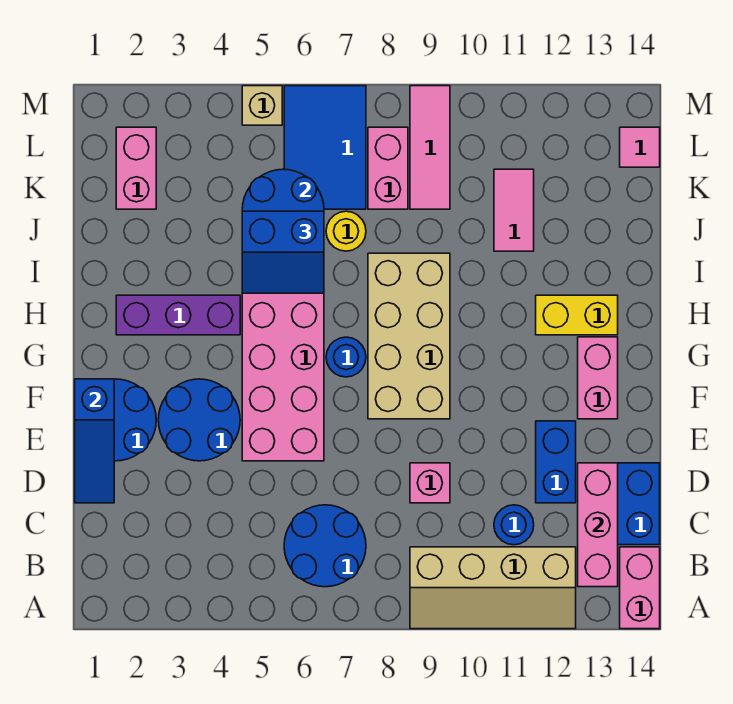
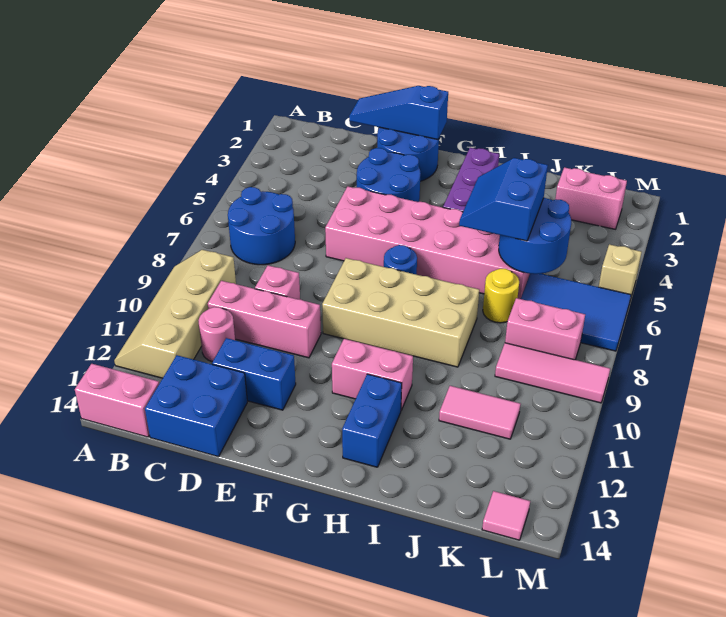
pink 1x3 brick [578,463,618,587] -> pink 1x3 brick moved to [208,281,321,358]
blue 1x1 round brick [494,505,534,545] -> pink 1x1 round brick [198,307,235,362]
pink 1x2 brick [578,337,618,419] -> pink 1x2 brick moved to [332,339,413,410]
yellow 1x2 brick [536,295,618,335] -> blue 1x2 brick [342,374,402,467]

